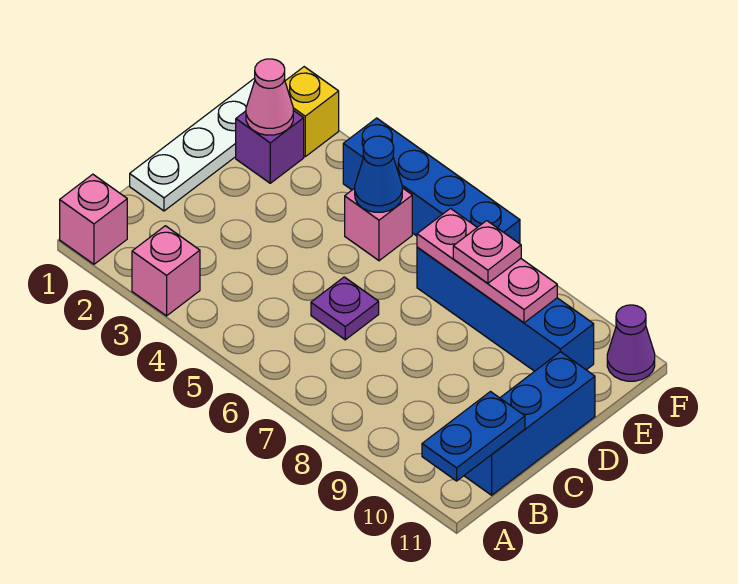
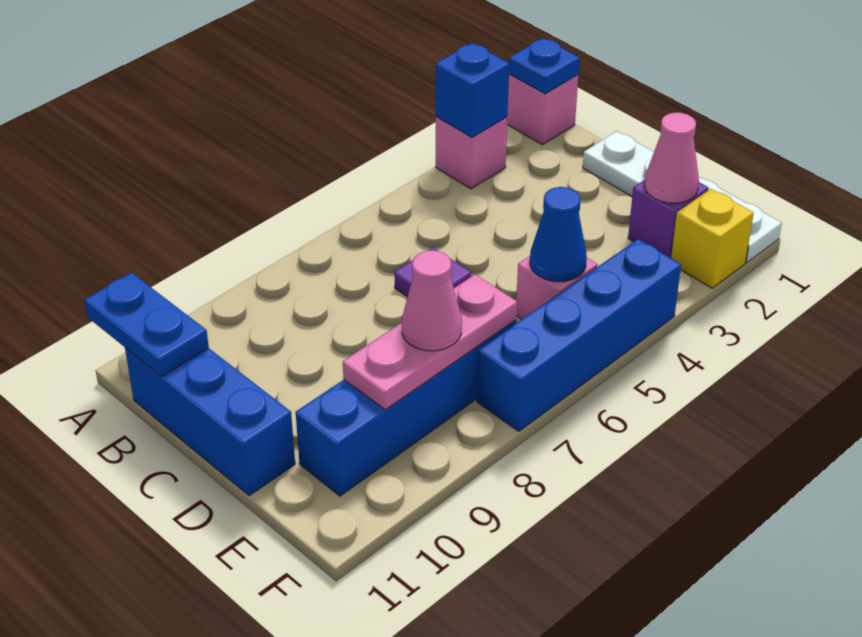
none -> blue 1x1 plate [509,38,580,94]
none -> blue 1x1 brick [436,43,509,137]
pink 1x1 plate [453,221,521,283] -> pink 1x1 cone [402,250,462,351]
purple 1x1 cone [607,305,655,381] -> none

